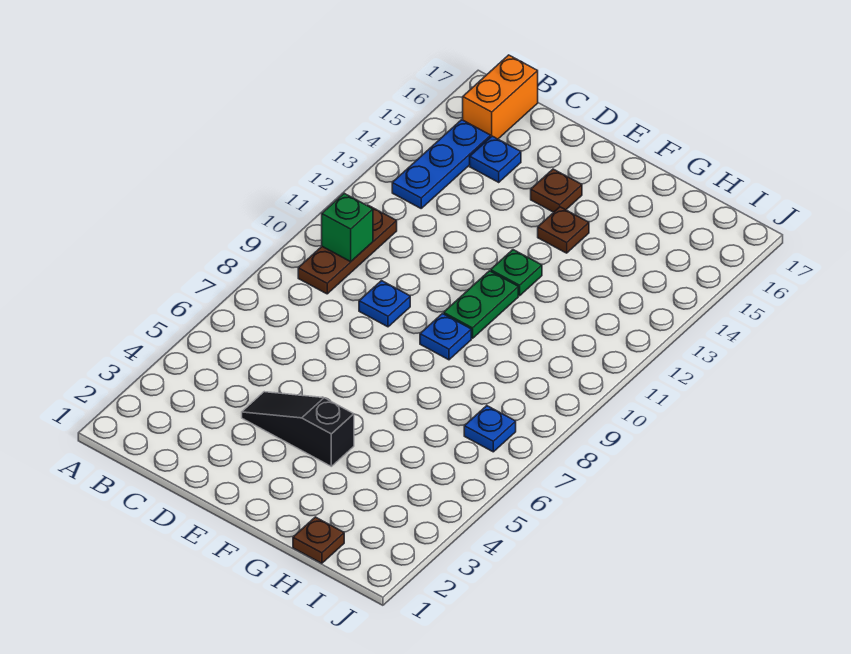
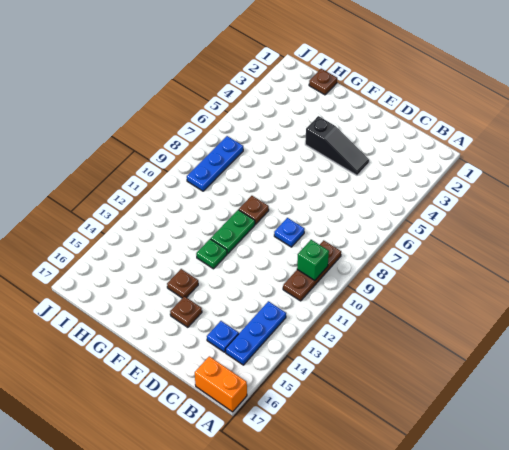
orange 1x2 brick [463,55,538,139] -> orange 1x2 brick turned to [195,356,247,412]
blue 1x1 plate [420,314,471,360] -> brown 1x1 plate [239,196,269,224]
blue 1x1 plate [464,406,516,452] -> blue 1x3 plate [187,136,243,191]

